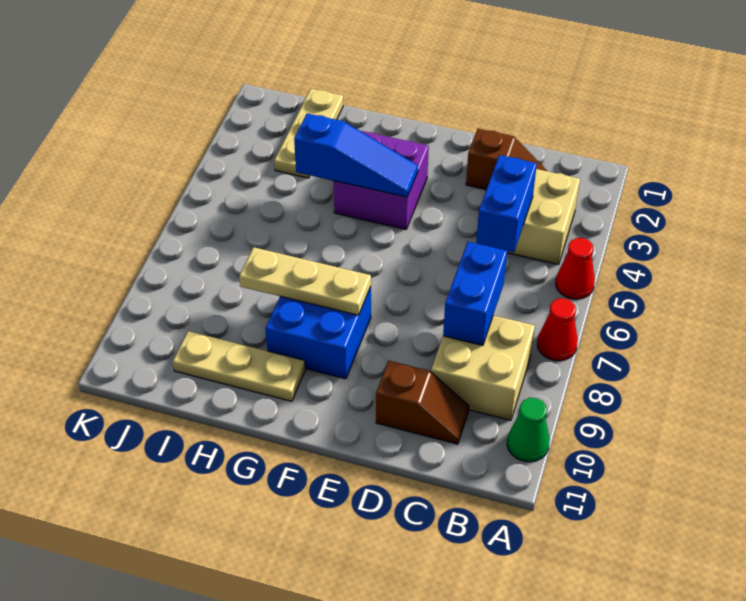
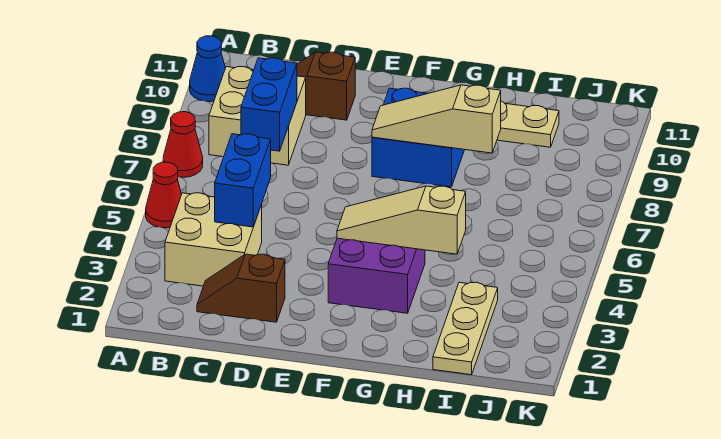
green 1x1 cone [507,398,550,462] -> blue 1x1 cone [190,36,225,102]
blue 1x3 slope [294,113,418,197] -> tan 1x3 slope [337,186,466,254]
tan 1x3 plate [239,247,371,315] -> tan 1x3 slope [372,85,501,153]

